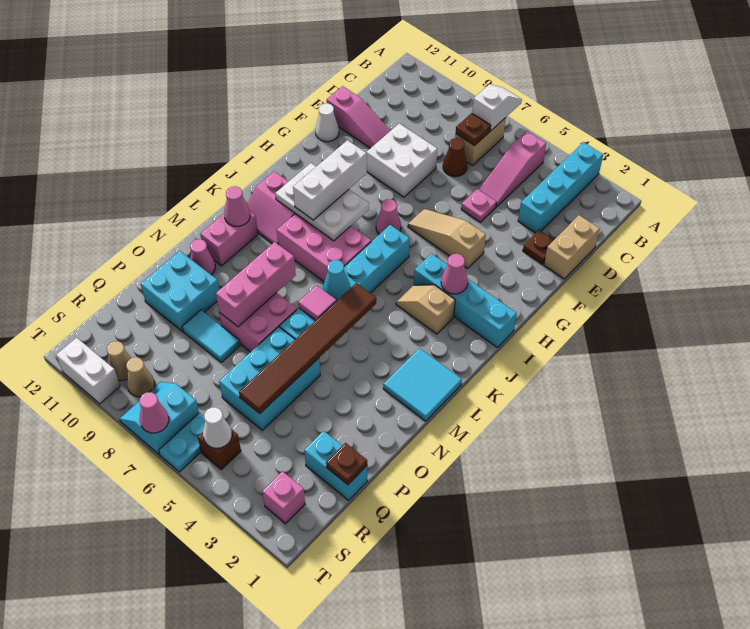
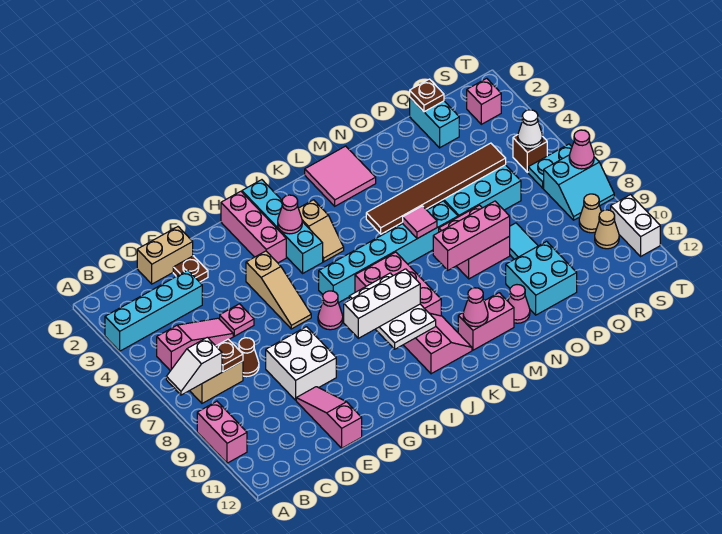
none -> pink 1x2 brick [197,401,247,463]
white 1x1 cone [315,103,339,142] -> none
none -> pink 1x3 brick [221,191,286,263]
cyan 2x2 tile [383,348,462,421] -> pink 2x2 tile [305,146,376,206]
cyan 1x1 cone [323,260,350,300] -> none

